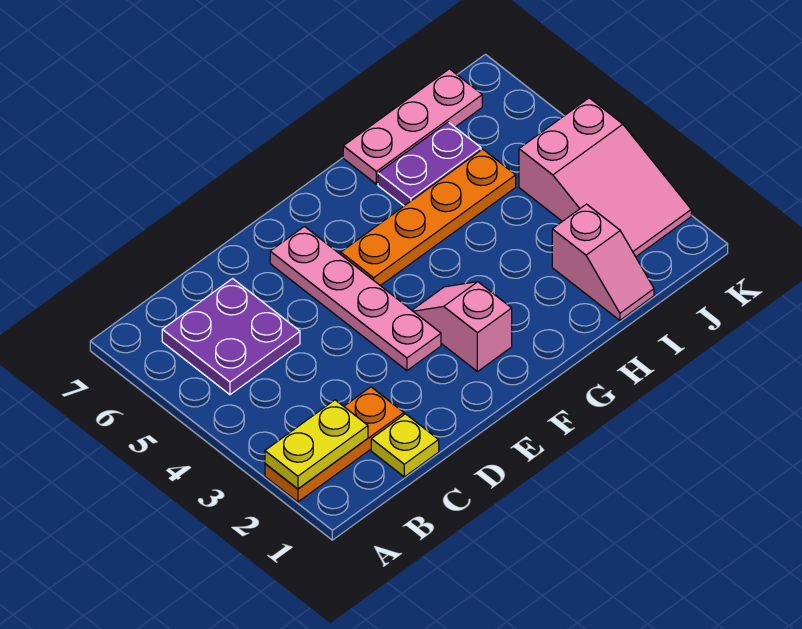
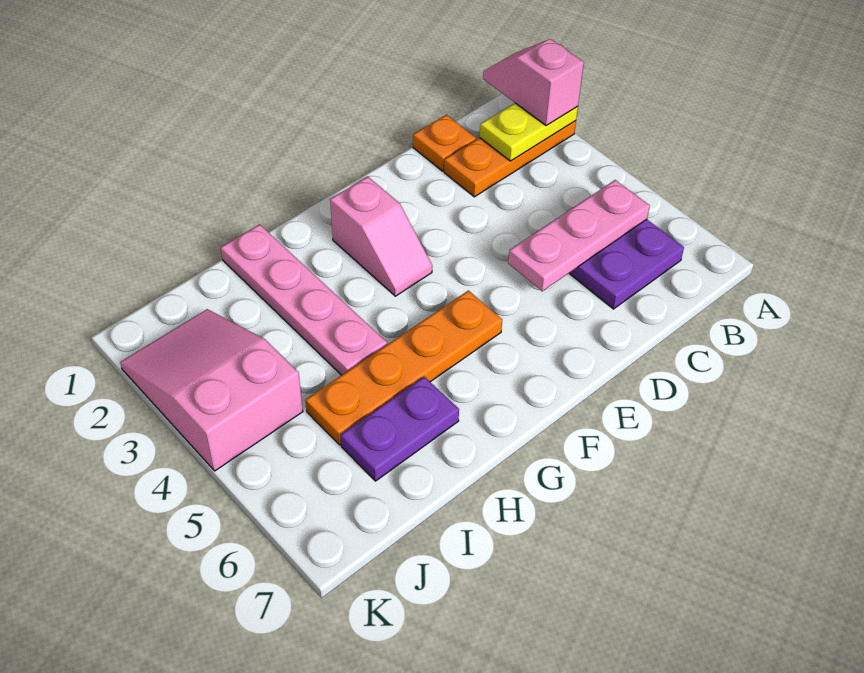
yellow 1x1 plate [371,414,439,477] -> orange 1x1 plate [413,115,476,171]
pink 1x4 plate [270,226,441,370] -> pink 1x4 plate moved to [221,224,387,375]
pink 1x3 plate [343,69,482,184] -> pink 1x3 plate moved to [508,180,650,291]
pink 1x2 slope [552,204,654,320] -> pink 1x2 slope moved to [483,39,584,126]

